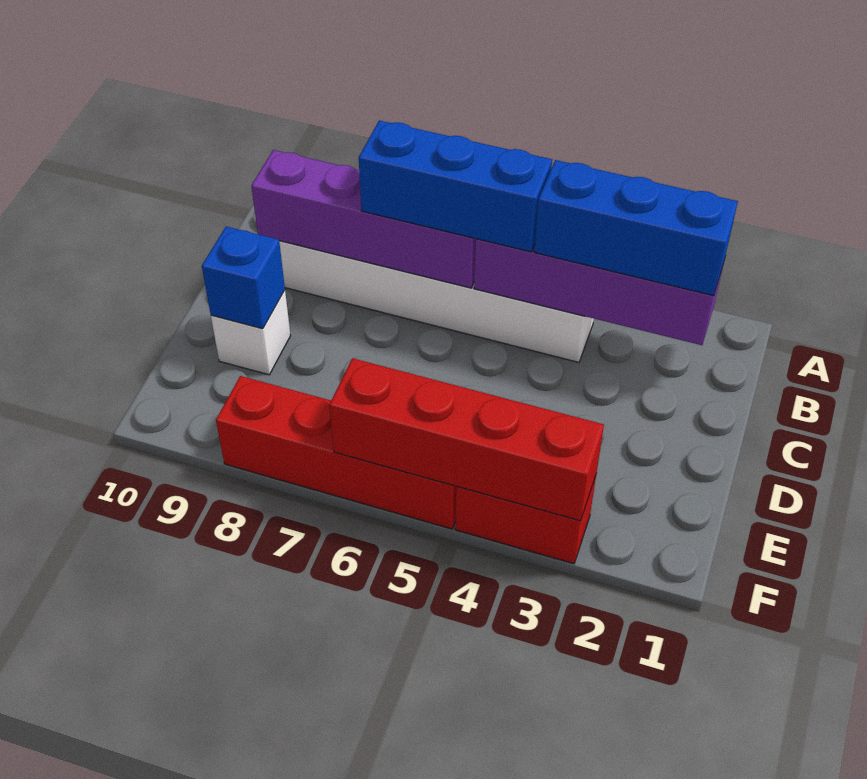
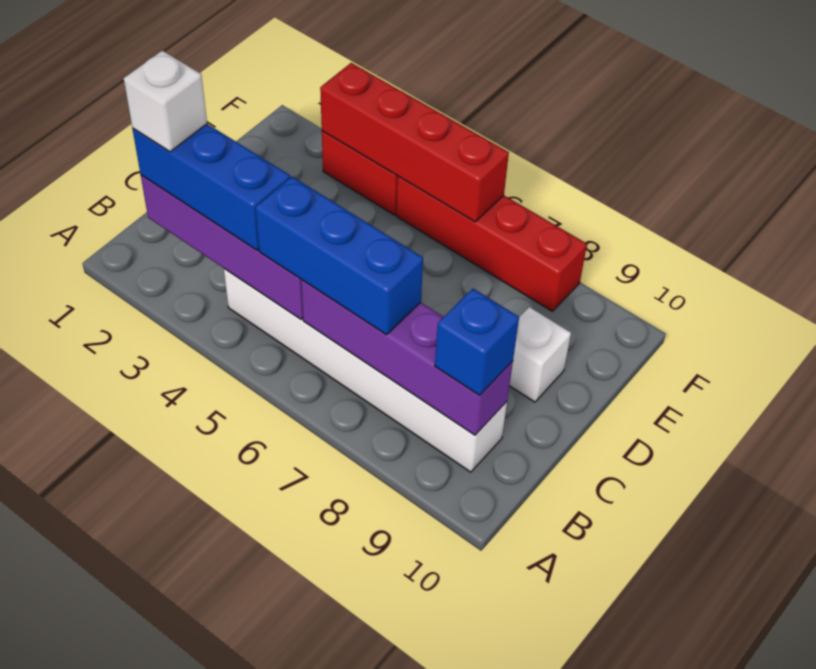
none -> white 1x1 brick [124,51,207,152]
blue 1x1 brick [202,227,285,329] -> blue 1x1 brick moved to [435,289,519,395]

